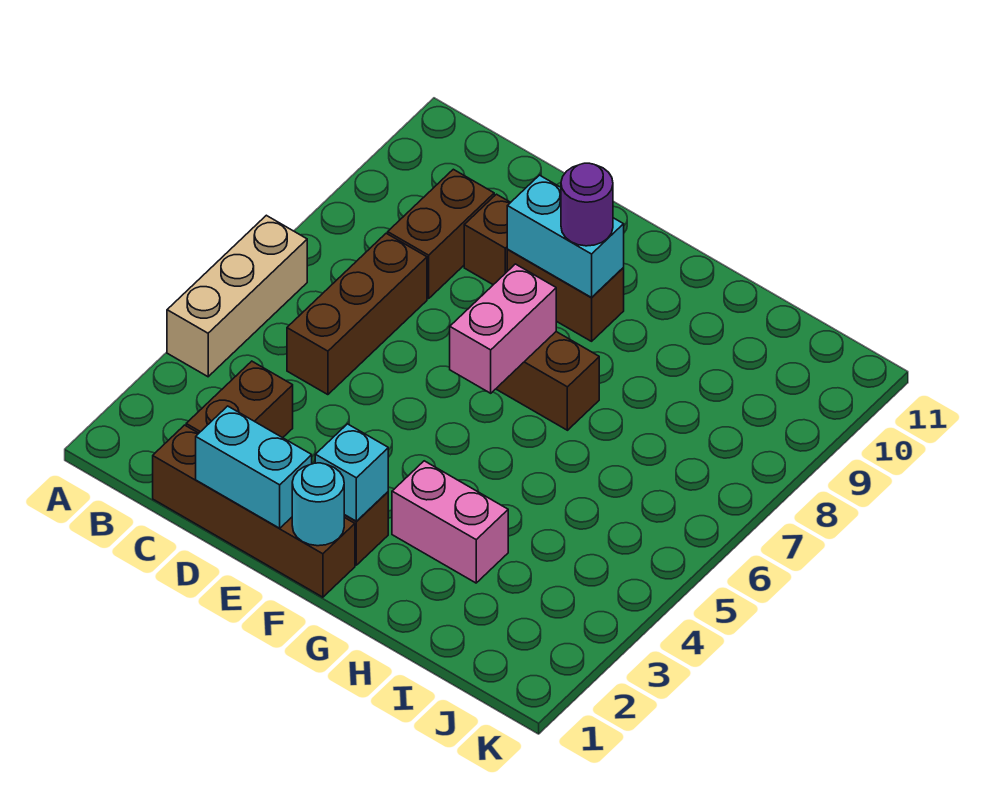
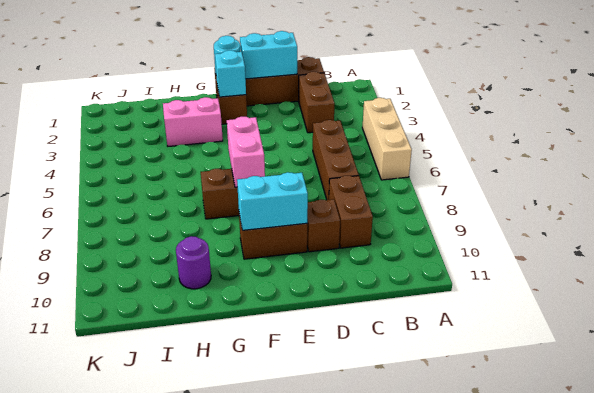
purple 1x1 round brick [561,163,613,246] -> purple 1x1 round brick moved to [176,236,211,289]

